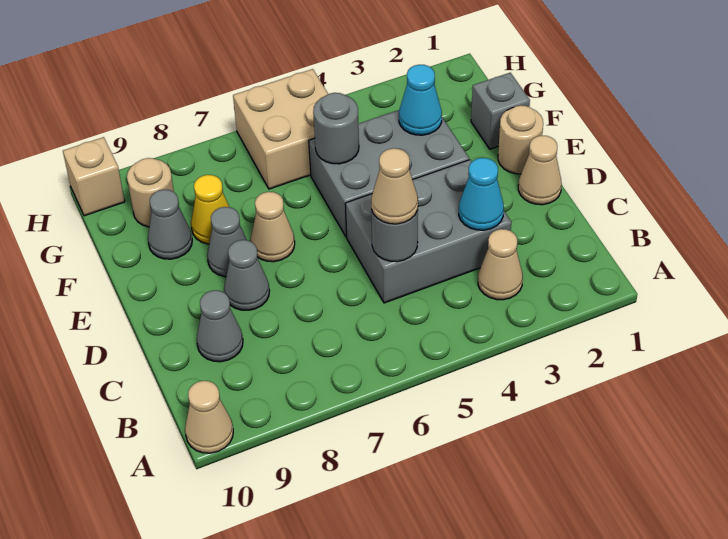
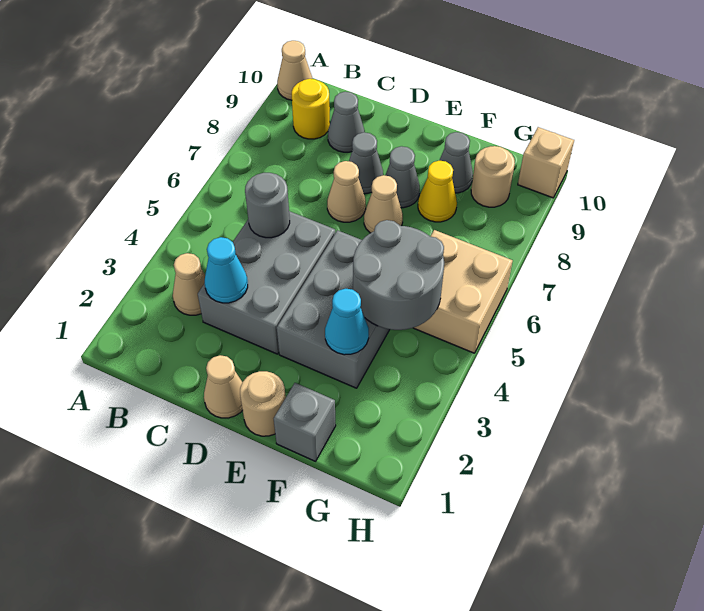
none -> yellow 1x1 round brick [292,79,330,139]
tan 1x1 cone [371,148,418,224] -> tan 1x1 cone moved to [327,161,366,222]
grey 1x1 round brick [313,93,359,164] -> grey 2x2 round brick [353,220,444,330]

